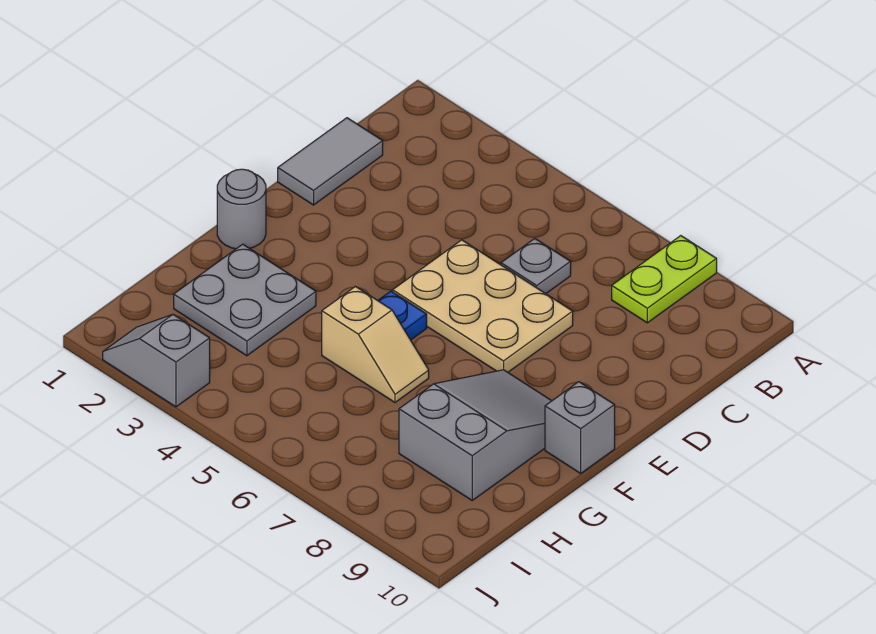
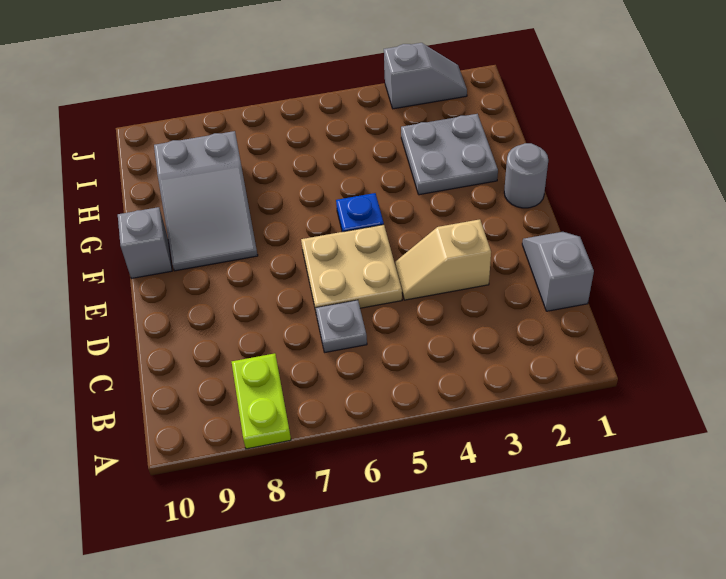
grey 1x2 tile [278,118,383,205] -> grey 1x2 slope [522,232,594,311]
tan 2x3 plate [393,240,573,372] -> tan 2x2 plate [301,225,402,311]
tan 1x2 slope [322,287,429,402] -> tan 1x2 slope moved to [395,219,491,300]

